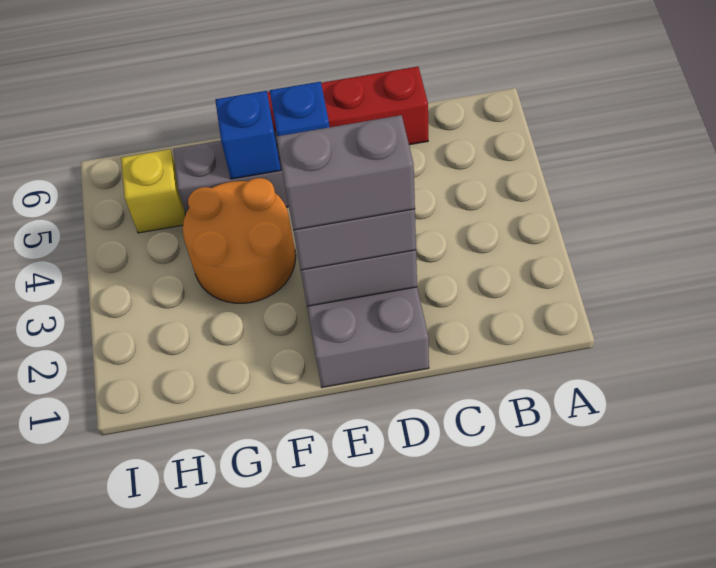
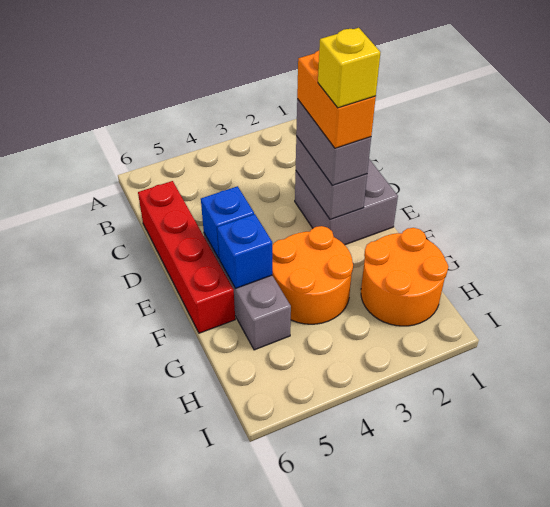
grey 1x2 brick [277,115,415,230] -> orange 1x2 brick [297,51,376,148]
none -> orange 2x2 round brick [361,228,448,326]
yellow 1x1 brick [121,149,185,233] -> yellow 1x1 brick moved to [318,28,380,108]

